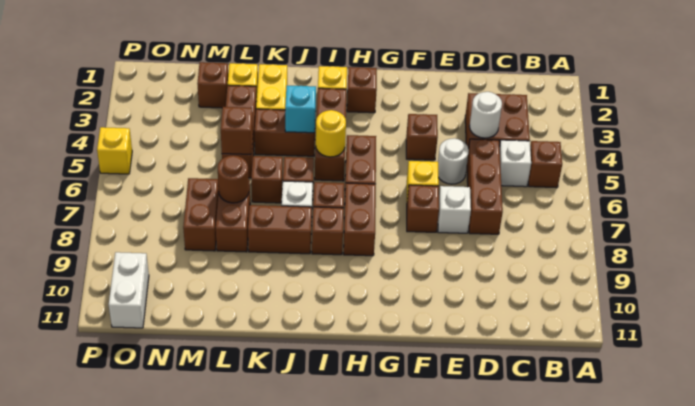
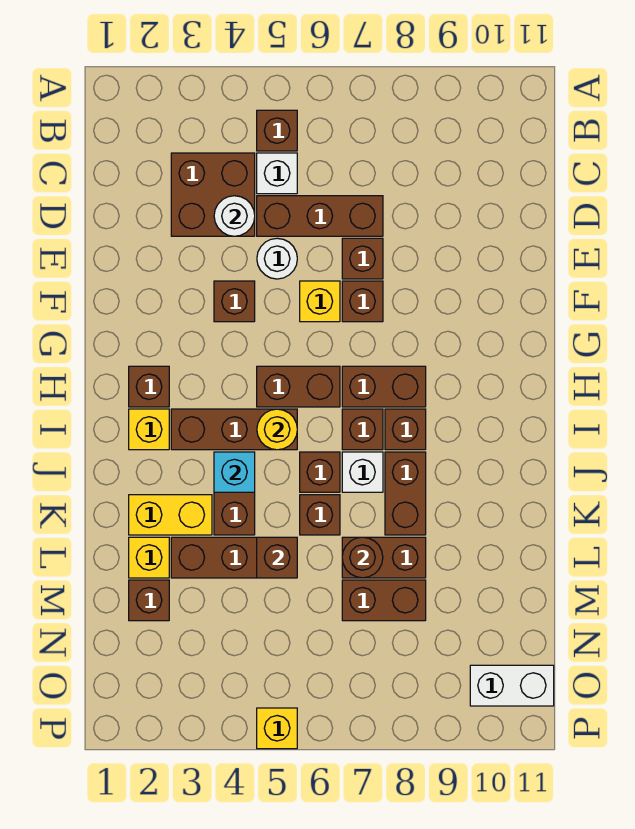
white 1x1 brick [438,186,471,233] -> brown 1x1 brick [342,238,383,279]

